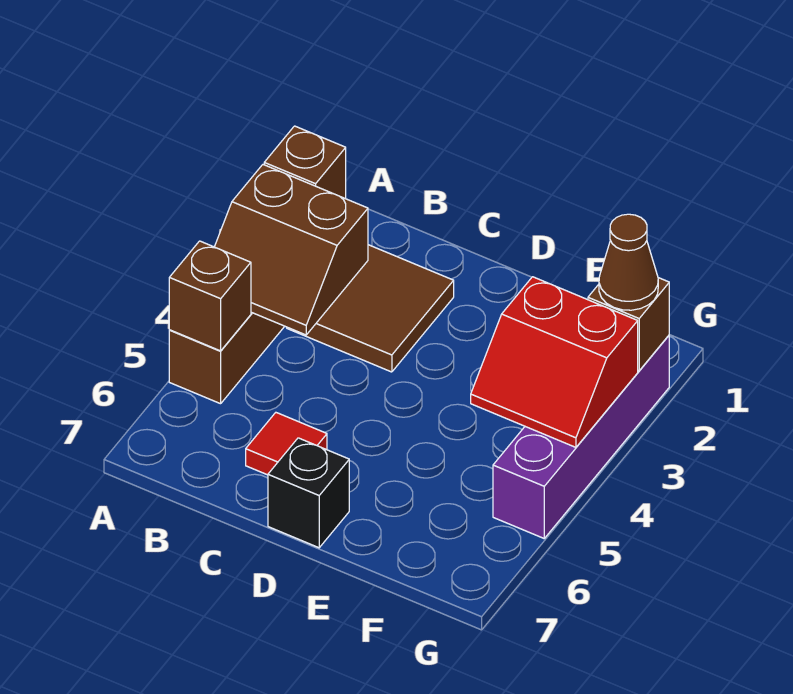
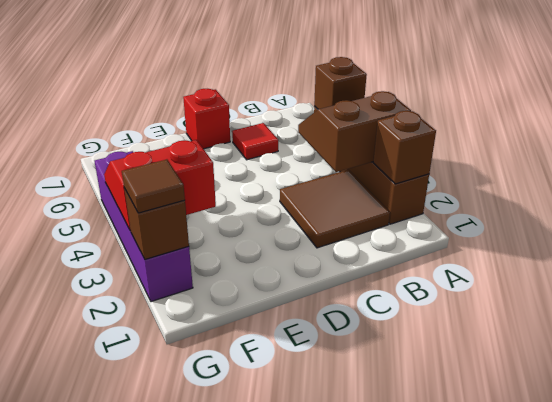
black 1x1 brick [268,438,349,548] -> red 1x1 brick [183,89,230,149]
brown 1x1 cone [599,214,658,310] -> brown 1x1 tile [122,159,185,213]

